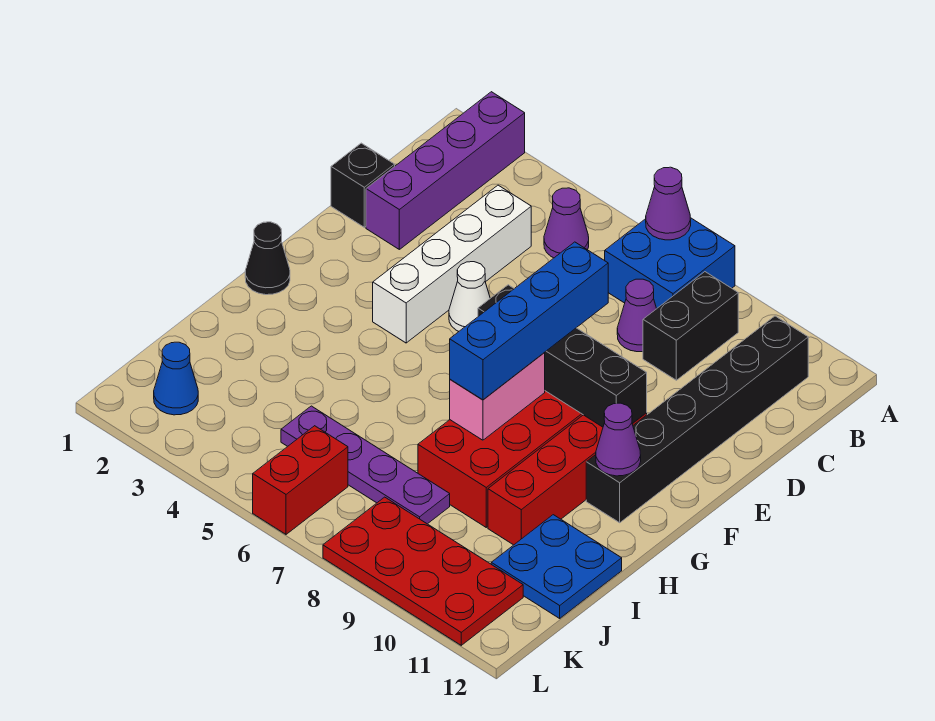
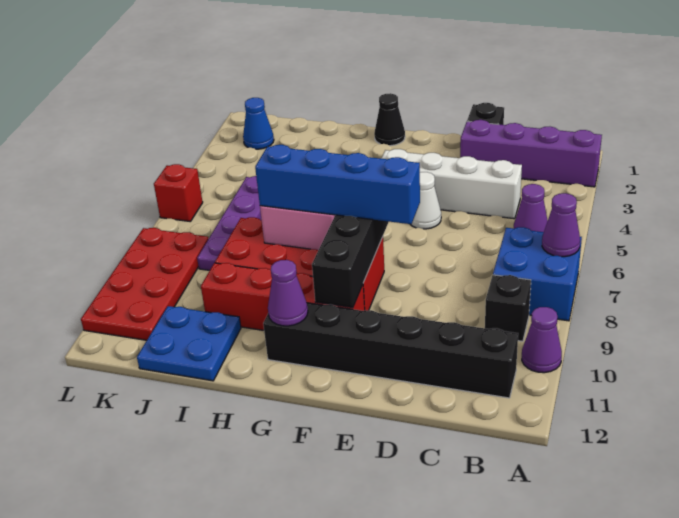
black 1x2 brick [643,272,738,380] -> black 1x1 brick [485,275,531,341]
purple 1x1 cone [617,279,657,352] -> purple 1x1 cone moved to [522,307,562,373]
red 1x2 brick [253,426,348,534] -> red 1x1 brick [154,164,203,222]

